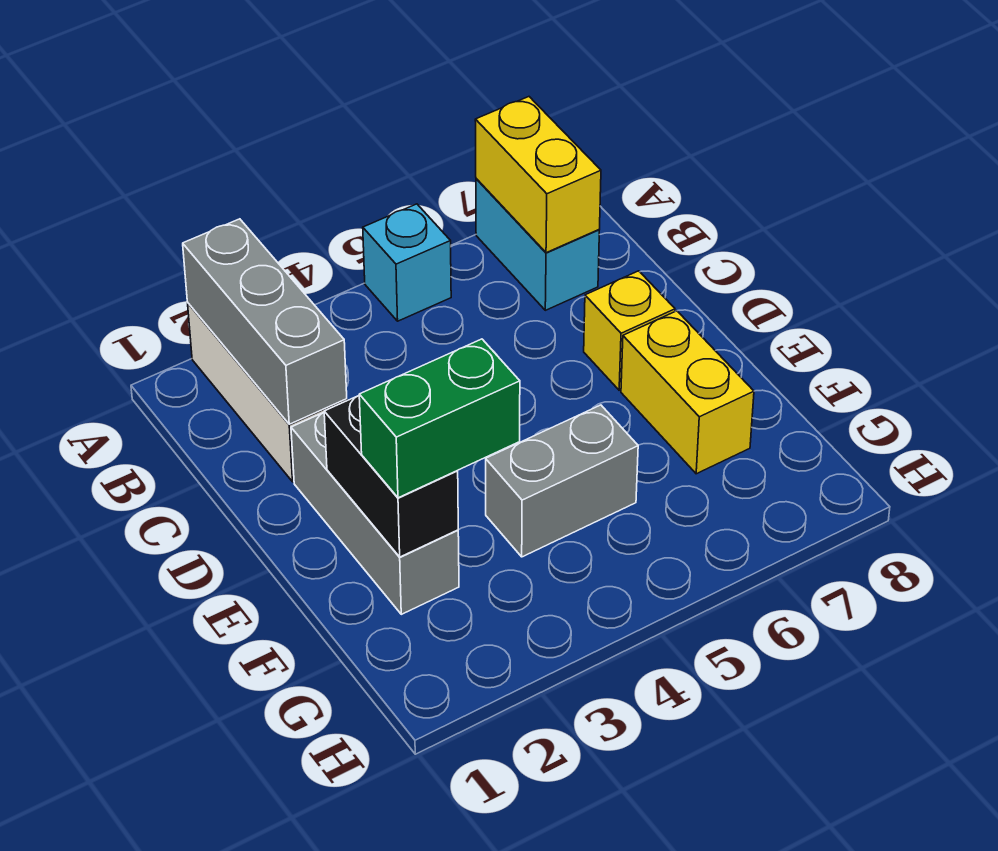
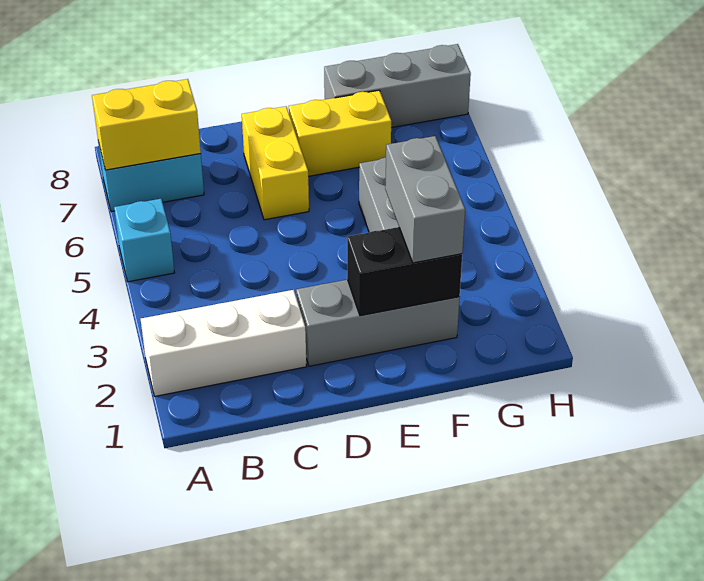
grey 1x3 brick [183,219,347,424] -> grey 1x3 brick moved to [324,44,471,128]
yellow 1x1 brick [584,271,675,390] -> yellow 1x2 brick [242,106,309,220]
green 1x2 brick [359,339,520,498] -> grey 1x2 brick [385,136,465,263]

